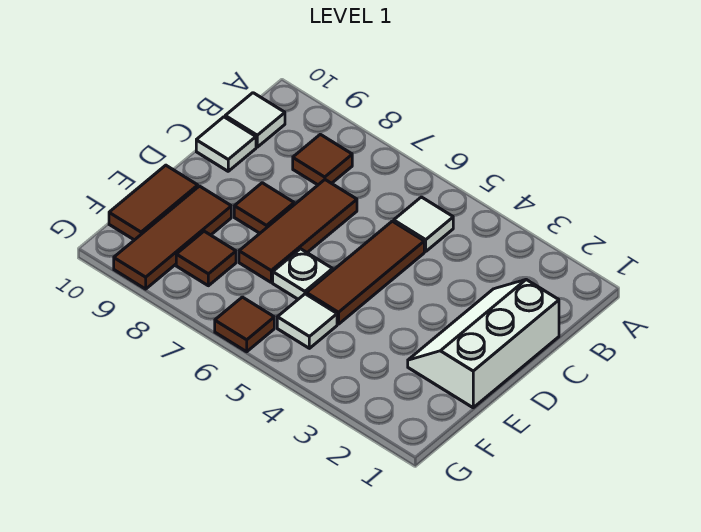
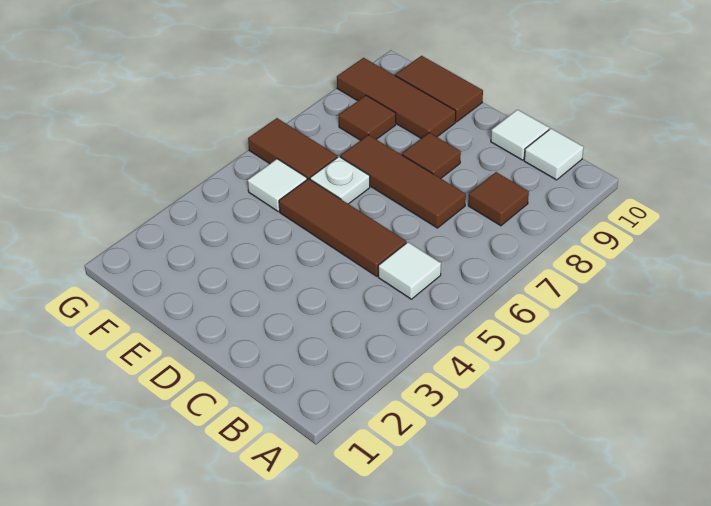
white 2x3 slope [408,280,559,408] -> none
brown 1x1 tile [215,297,274,352] -> brown 1x2 tile [248,118,337,179]

